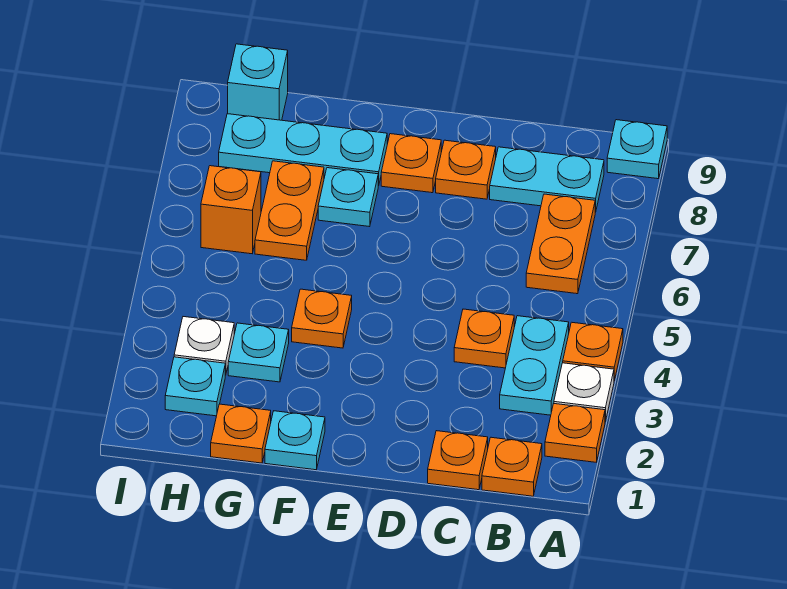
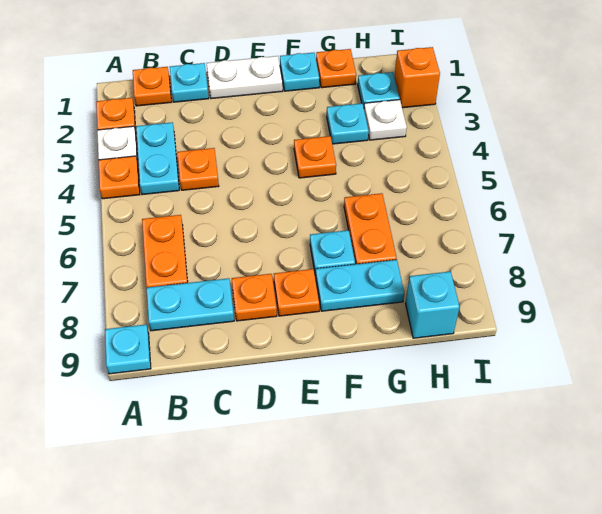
orange 1x1 plate [428,431,488,490] -> cyan 1x1 plate [170,63,209,102]
none -> white 1x2 plate [207,56,283,99]
cyan 1x3 plate [219,114,387,186] -> cyan 1x2 plate [316,260,404,311]
orange 1x1 brick [201,166,261,254] -> orange 1x1 brick moved to [395,47,440,108]

